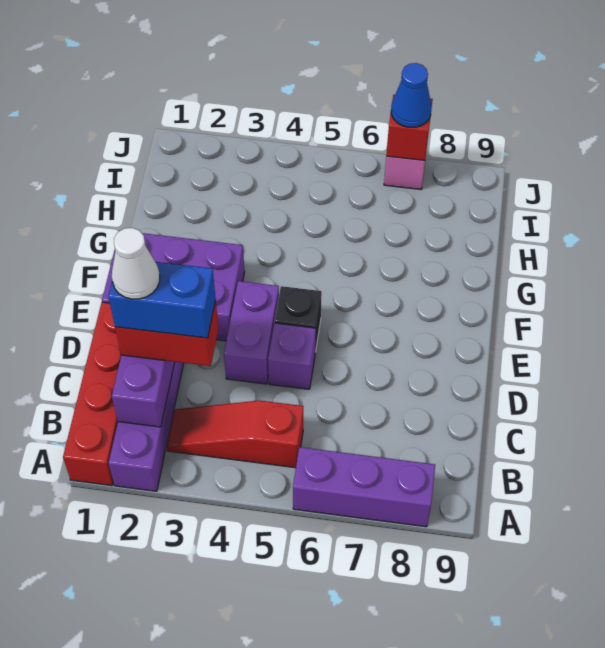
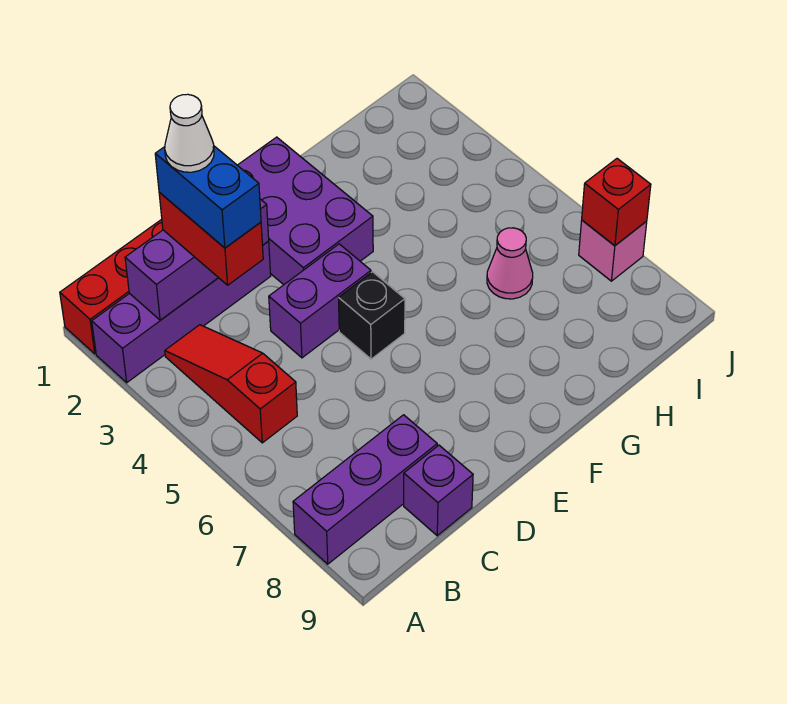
purple 1x3 brick [293,447,435,527] -> purple 1x3 brick turned to [293,415,437,564]
purple 1x1 brick [268,323,316,389] -> purple 1x1 brick moved to [404,445,473,536]
none -> pink 1x1 cone [487,228,533,299]
blue 1x1 cone [391,63,432,127] -> none

